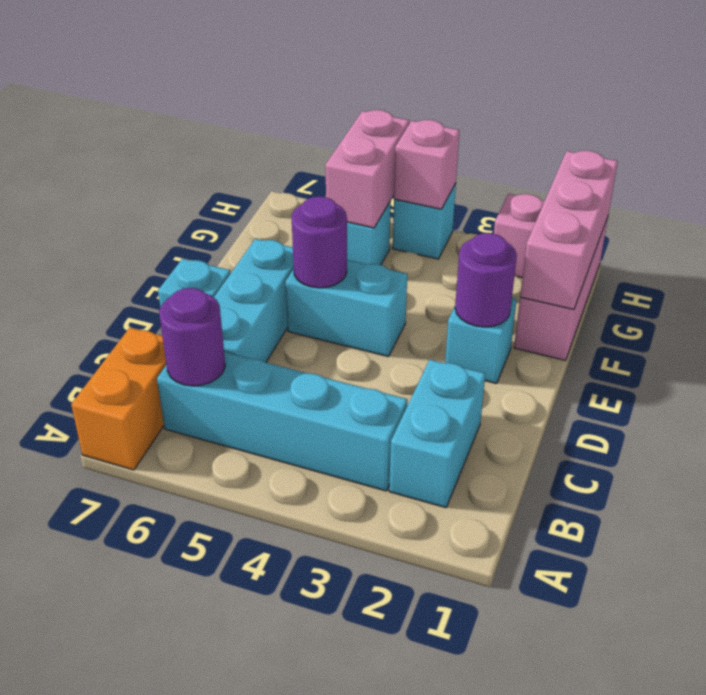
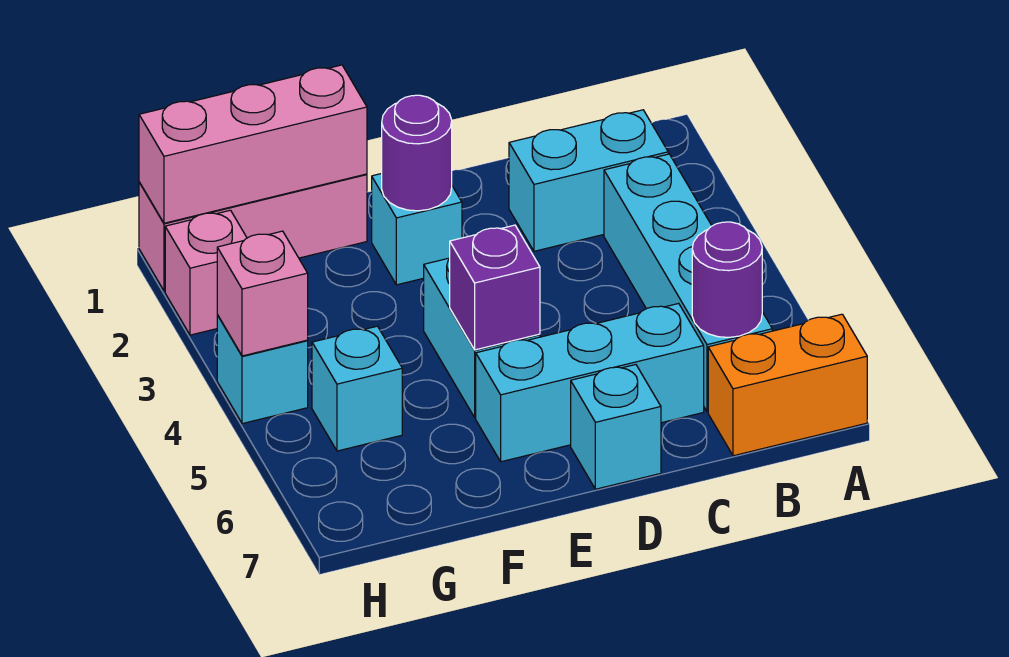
purple 1x1 round brick [291,196,347,288] -> purple 1x1 brick [450,225,540,350]
pink 1x2 brick [325,110,409,228] -> none

